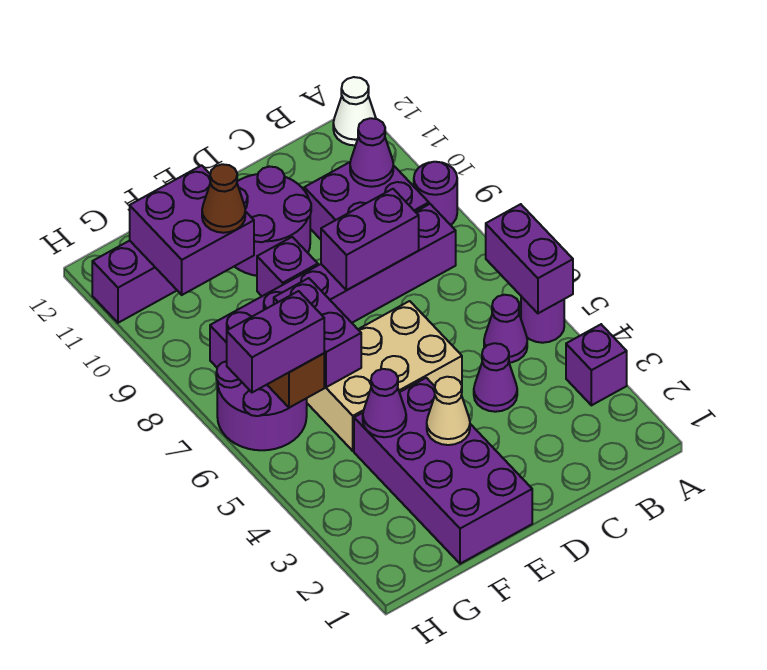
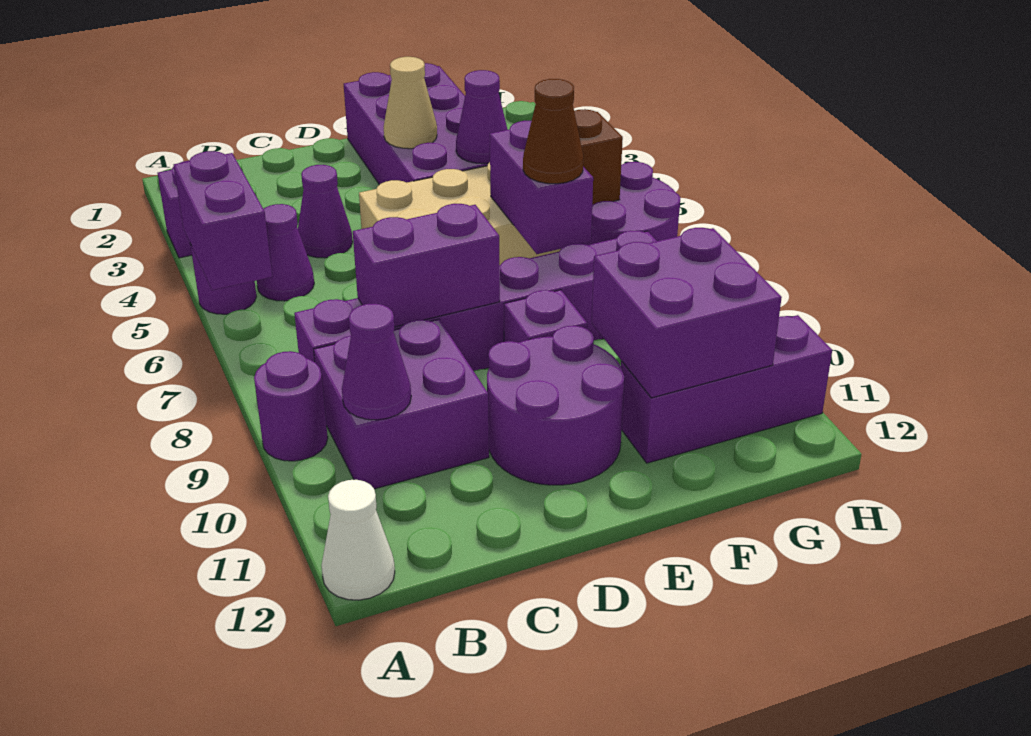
brown 1x1 cone [202,164,245,233] -> brown 1x1 cone moved to [523,79,583,184]
purple 1x2 brick [227,291,324,392] -> none

